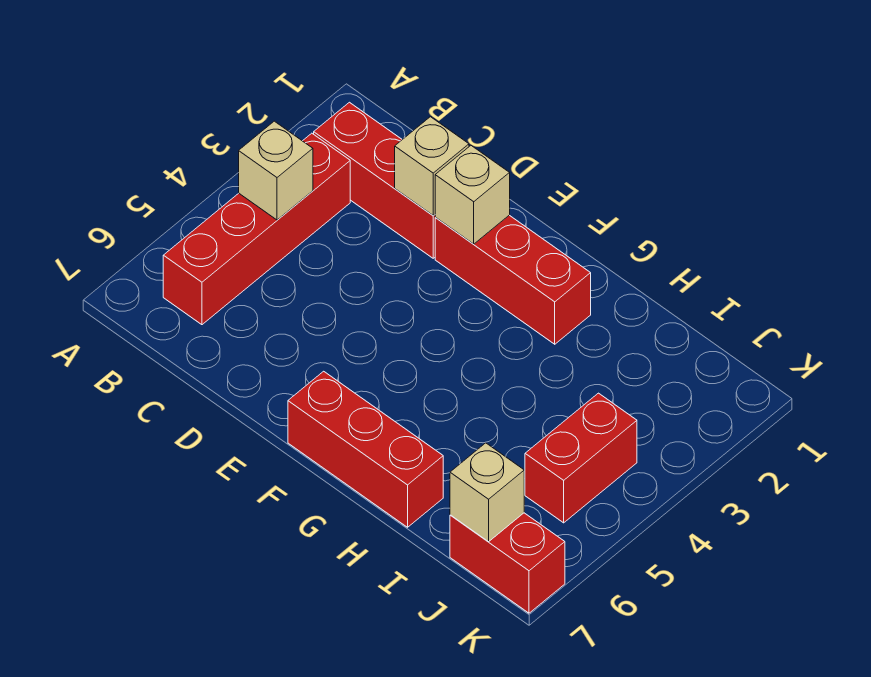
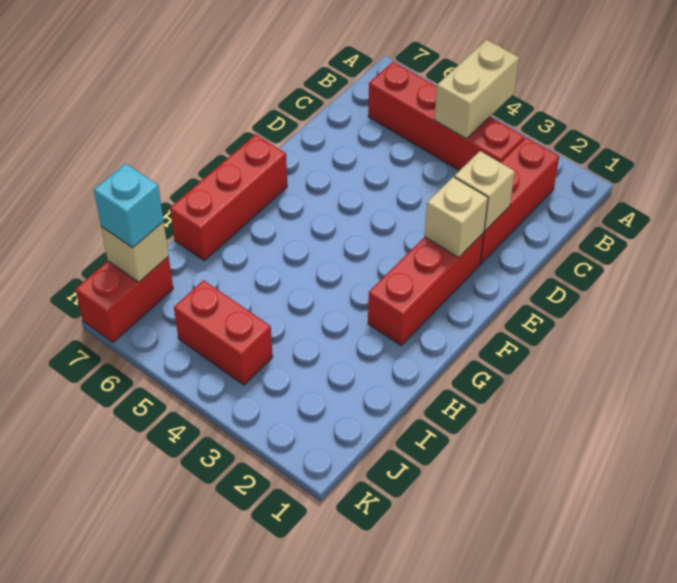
tan 1x1 brick [239,121,313,220] -> tan 1x2 brick [434,40,519,139]
none -> cyan 1x1 brick [94,163,163,248]

